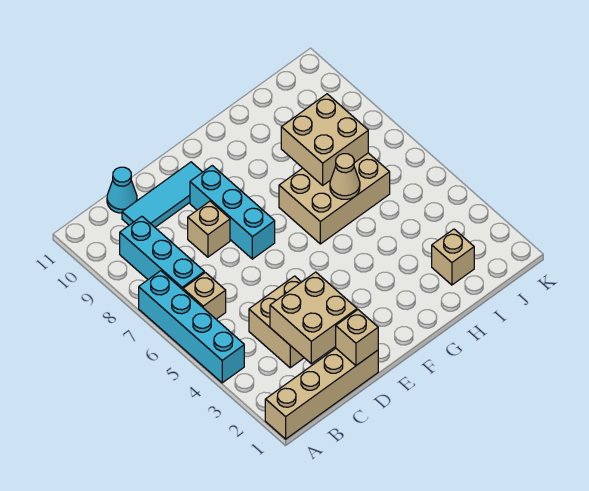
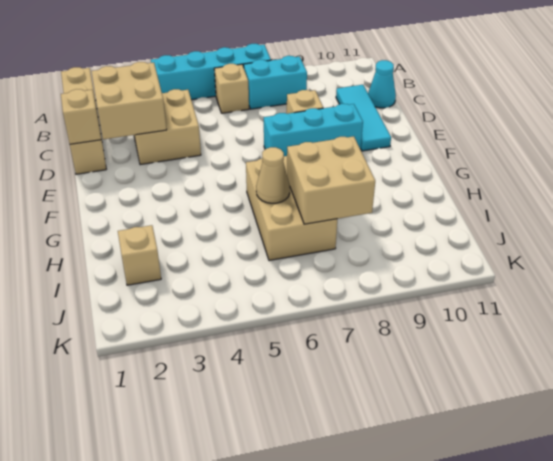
cyan 1x3 brick [120,216,204,290] -> cyan 1x2 brick [244,56,307,109]

